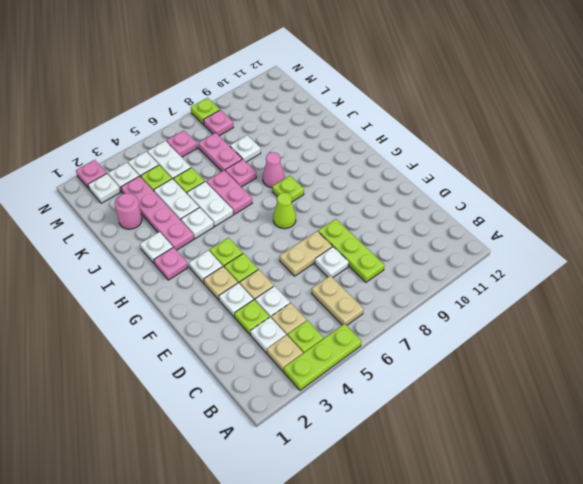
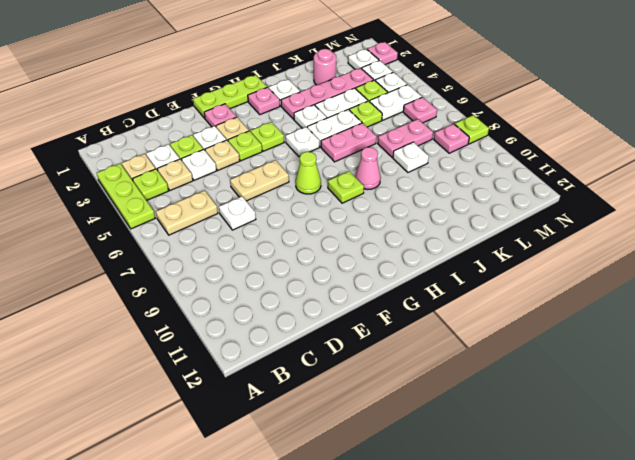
lime 1x3 plate [318,219,384,282] -> lime 1x3 plate moved to [193,75,267,118]
tan 1x2 plate [280,231,332,276] -> tan 1x2 plate turned to [230,160,289,201]
white 1x1 plate [189,250,223,283] -> white 1x1 plate moved to [286,127,319,156]
pink 1x1 plate [225,159,257,187] -> pink 1x1 plate moved to [204,104,236,127]

